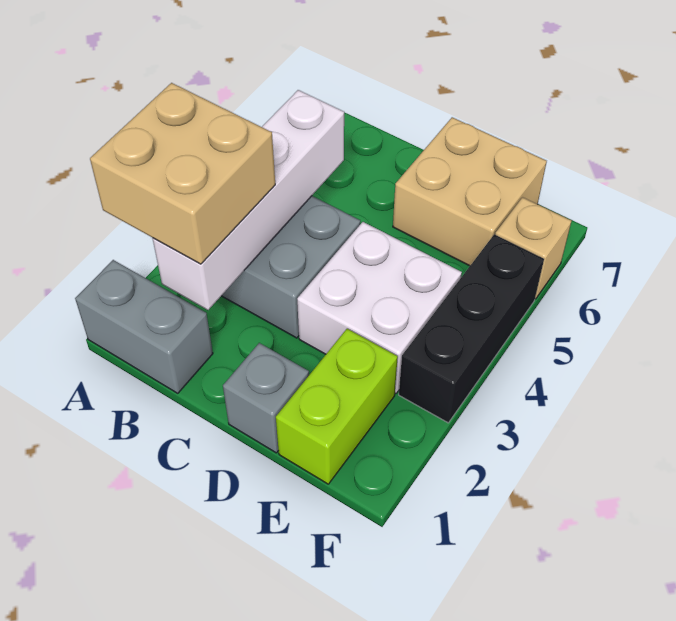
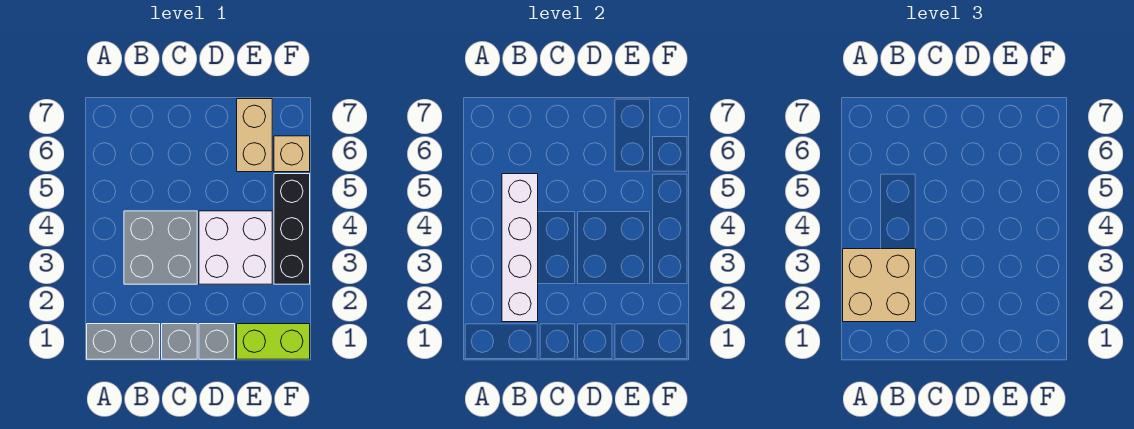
none -> grey 1x1 brick [162,324,197,359]
tan 2x2 brick [393,117,547,266] -> tan 1x2 brick [237,99,272,172]
lime 1x2 brick [276,329,398,484] -> lime 1x2 brick turned to [237,324,310,359]

